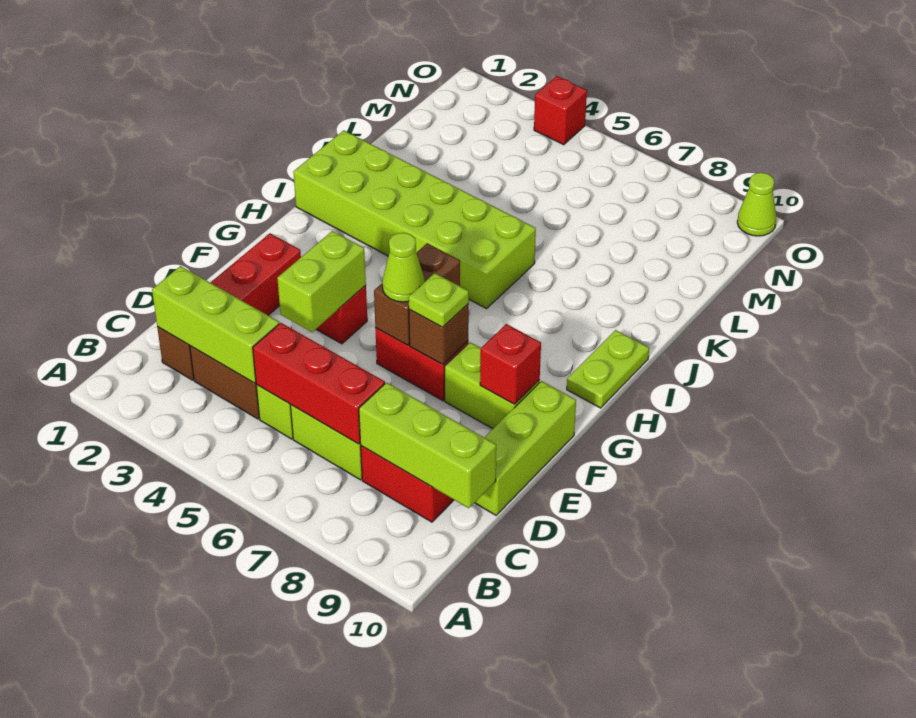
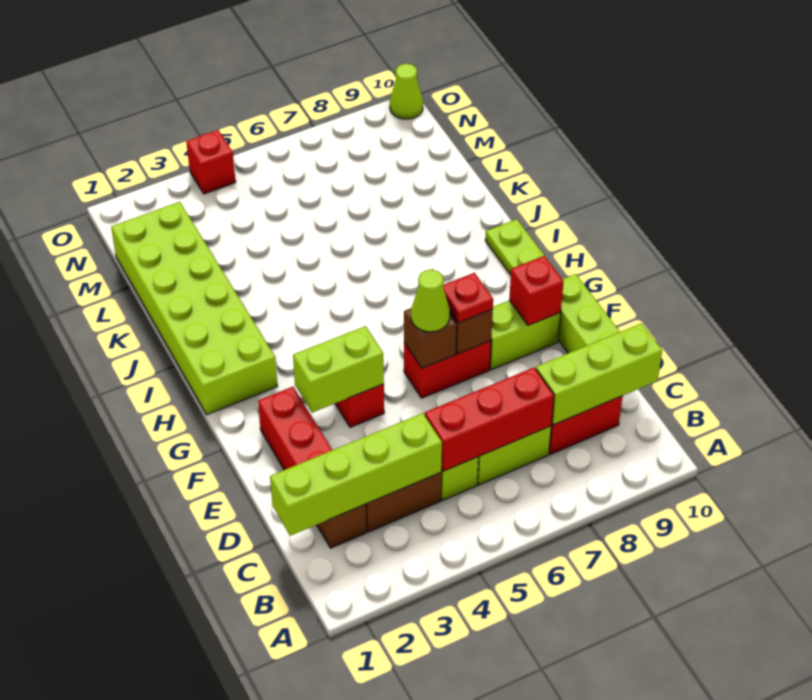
lime 1x3 brick [152,266,279,383] -> lime 1x4 brick [270,413,442,536]
lime 1x2 brick [277,231,366,332] -> lime 1x2 brick turned to [293,326,384,413]
brown 1x2 brick [374,243,460,345] -> brown 1x1 brick [404,308,457,368]
lime 1x1 plate [409,273,469,327] -> red 1x1 plate [443,273,493,323]
lime 2x6 brick [293,130,536,309] -> lime 2x6 brick turned to [111,202,277,415]

